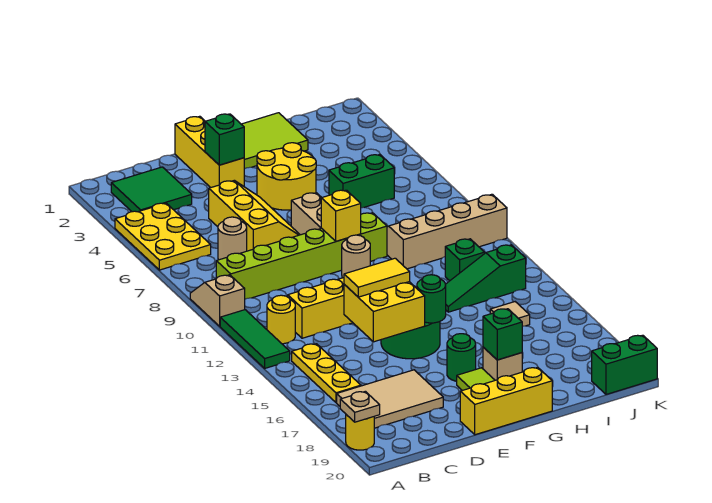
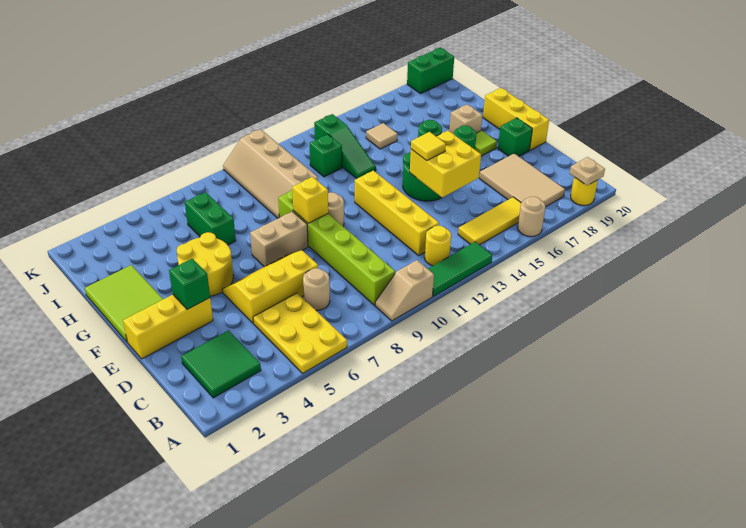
yellow 2x3 plate [115,203,211,270] -> yellow 2x3 plate turned to [253,293,347,373]
none -> tan 1x1 round brick [518,197,545,237]
yellow 1x3 plate [292,344,361,403] -> yellow 1x3 tile [458,197,521,245]
yellow 1x2 tile [344,258,410,297] -> yellow 1x1 tile [411,132,446,161]
green 1x1 brick [483,309,522,360] -> green 1x1 brick moved to [498,118,532,156]
green 1x2 brick [592,335,657,394] -> green 1x2 brick turned to [407,48,454,94]

